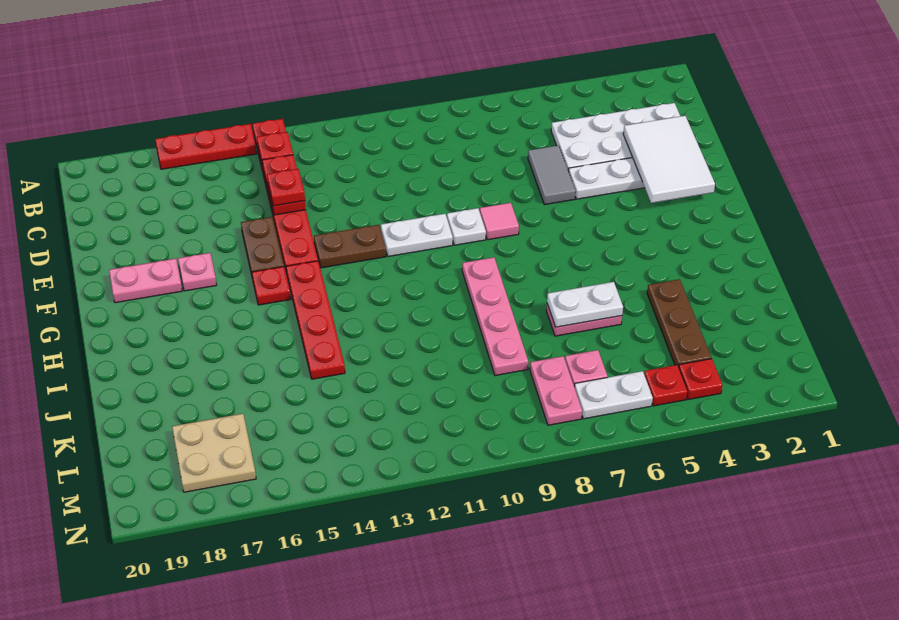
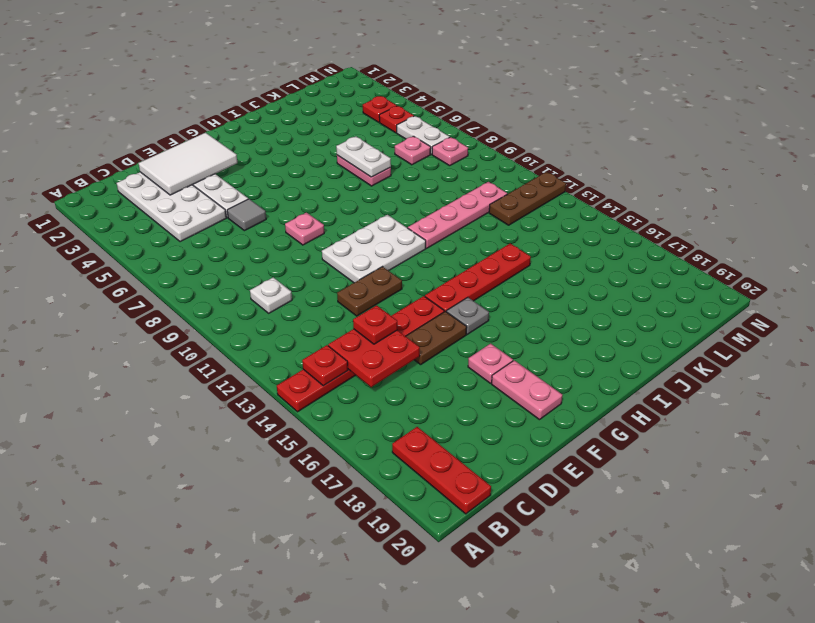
red 1x3 plate [155,124,257,169] -> red 1x3 plate moved to [392,427,491,514]
red 1x2 plate [262,155,306,215] -> red 2x2 plate [328,329,420,387]
grey 1x2 tile [528,145,576,205] -> grey 1x1 tile [227,199,266,231]
pink 1x1 tile [480,203,519,240] -> pink 1x1 plate [285,213,324,245]
white 1x1 plate [447,208,486,245] -> white 1x1 plate moved to [250,277,292,313]
white 1x2 plate [381,214,453,257] -> white 2x3 plate [322,215,426,283]
brown 1x2 plate [314,225,386,268] -> brown 1x2 plate turned to [337,267,402,316]
red 1x1 plate [252,267,291,305] -> grey 1x1 plate [446,297,489,334]
pink 1x4 plate [462,257,528,376] -> pink 1x4 plate moved to [408,182,507,248]
brown 1x3 plate [647,279,711,367] -> brown 1x3 plate moved to [489,172,566,225]
pink 1x2 plate [530,356,582,425] -> pink 1x1 plate [432,137,468,166]
tan 2x2 plate [172,414,256,492] -> none

